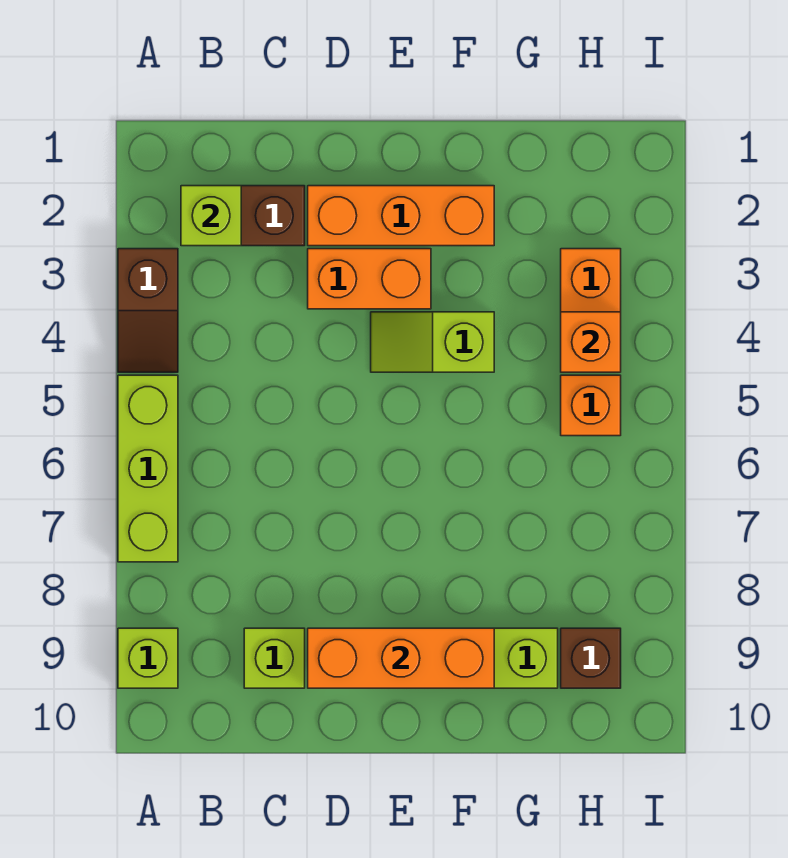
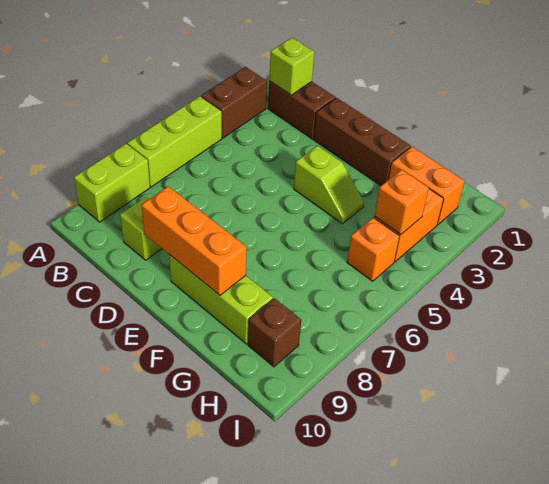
brown 1x2 slope [118,249,178,372] -> brown 1x2 brick [201,67,267,138]
lime 1x1 brick [118,628,178,688] -> lime 1x2 brick [74,144,150,222]
orange 1x3 brick [308,186,494,246] -> brown 1x3 brick [314,98,411,186]
orange 1x2 brick [308,249,431,309] -> orange 1x2 brick moved to [389,147,465,224]
lime 1x2 slope [371,312,494,372] -> lime 1x2 slope turned to [294,146,364,224]

